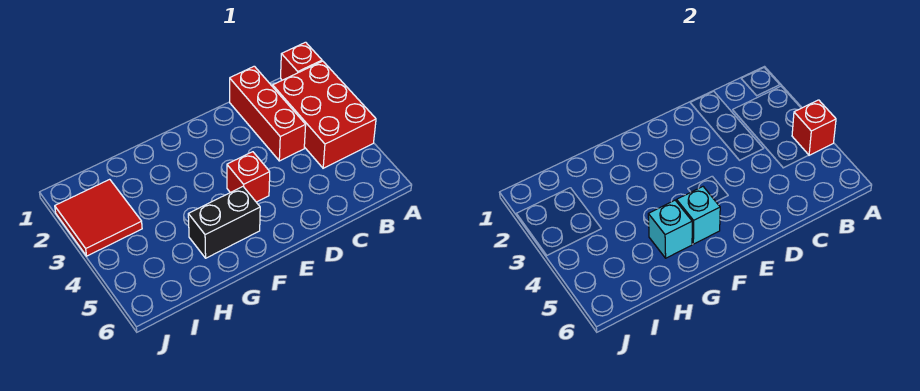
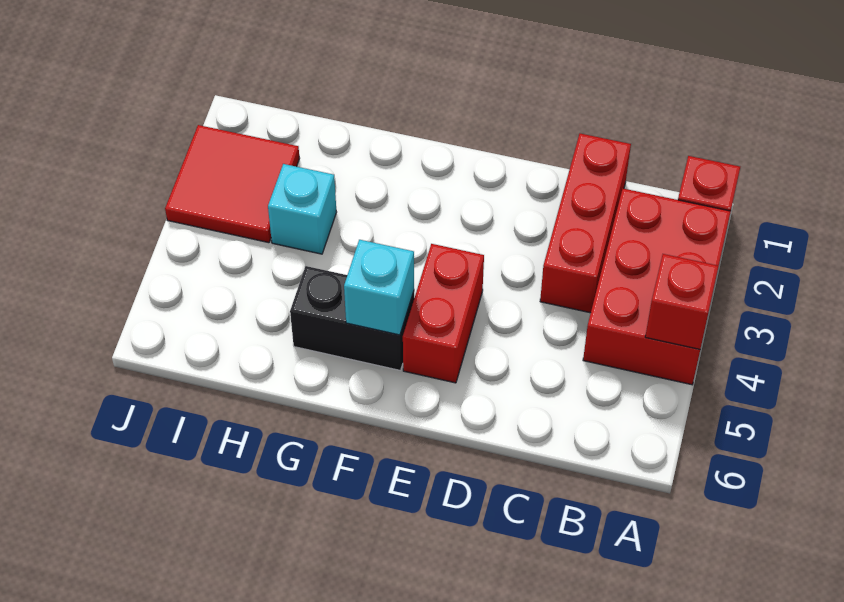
red 1x1 brick [227,152,270,202] -> red 1x2 brick [403,244,484,383]
cyan 1x1 brick [648,200,692,258] -> cyan 1x1 brick moved to [268,164,337,254]

